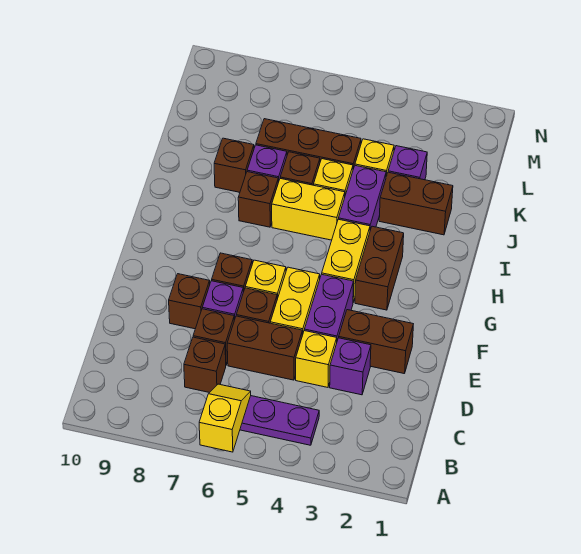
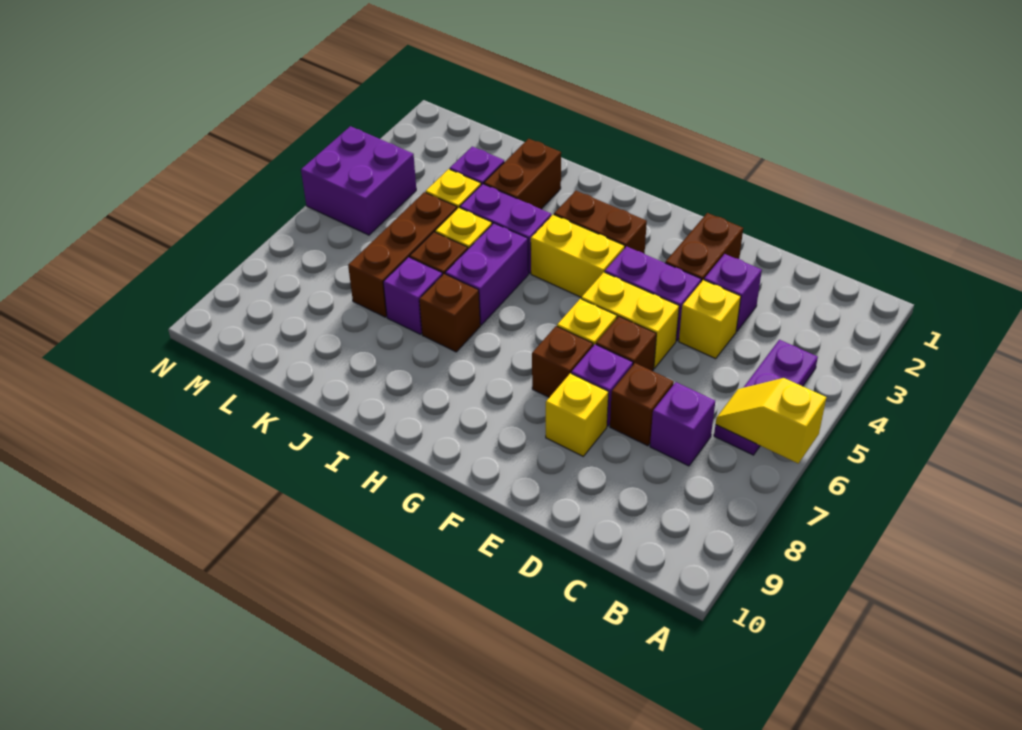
brown 1x1 brick [184,337,226,393] -> purple 1x1 brick [650,382,715,466]
brown 1x2 brick [227,316,302,380] -> none
brown 1x1 brick [169,274,210,329] -> yellow 1x1 brick [546,373,608,456]
yellow 1x2 brick [272,179,345,240] -> purple 1x2 brick [445,223,528,325]
brown 1x1 brick [214,138,254,192] -> none
none -> purple 2x2 brick [301,126,416,235]

